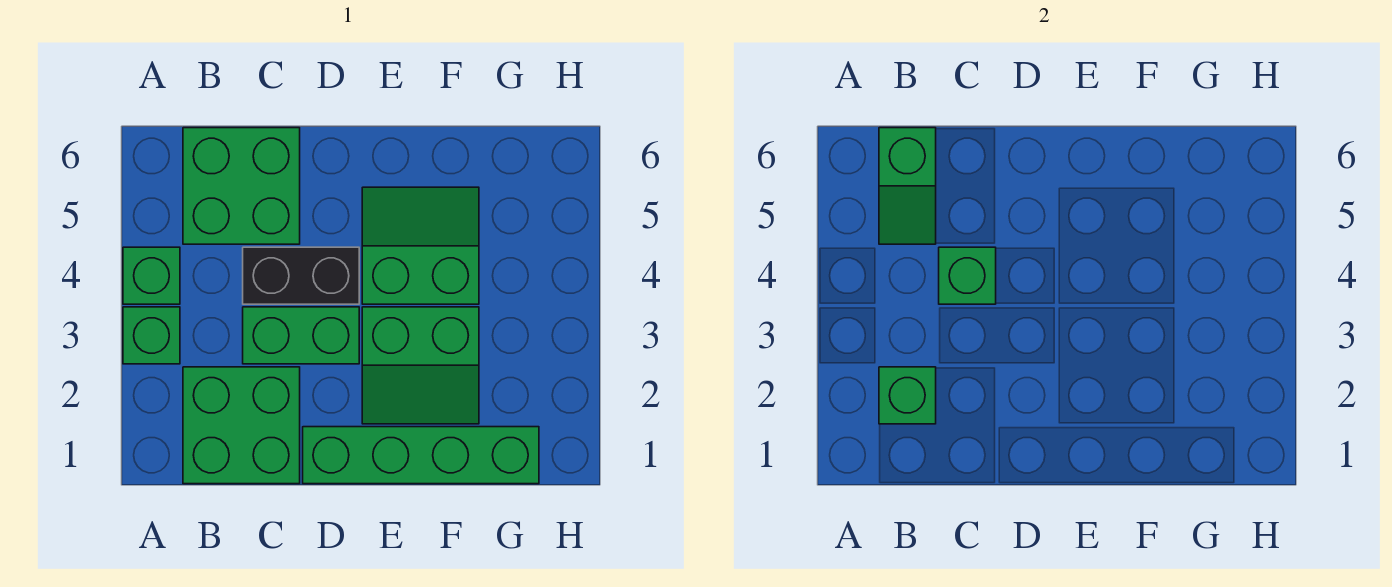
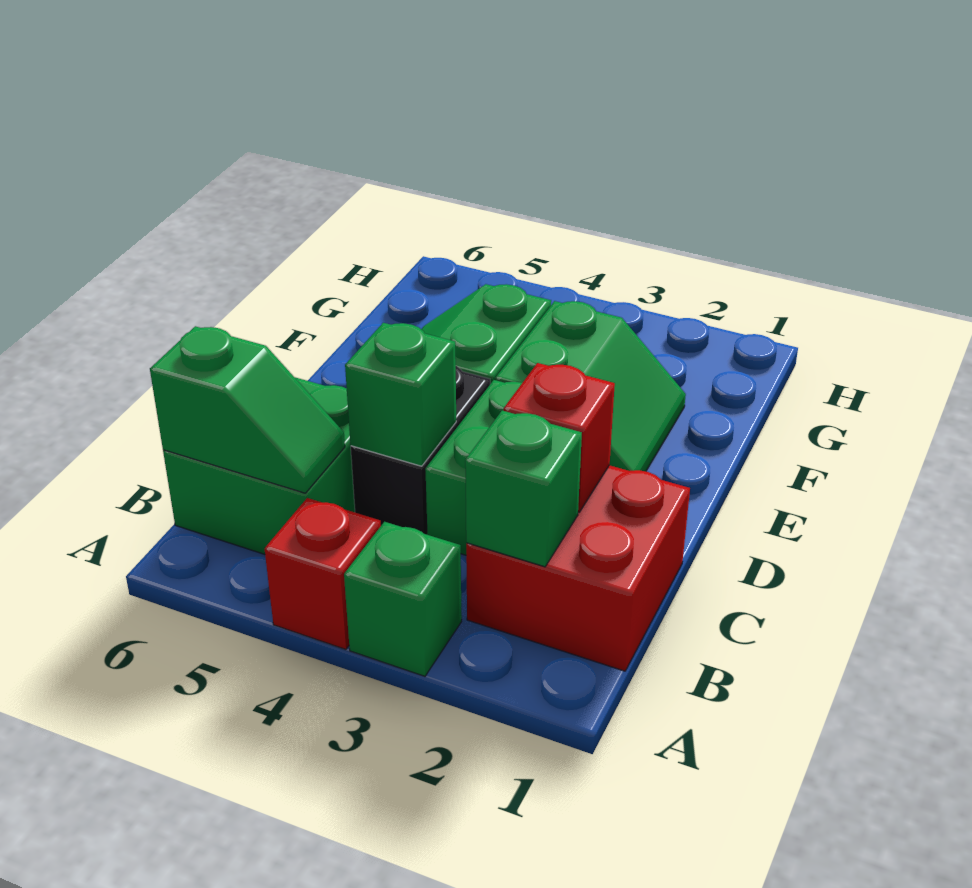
green 1x1 brick [123,247,180,304] -> red 1x1 brick [264,498,381,649]
green 2x2 brick [183,367,300,484] -> red 2x2 brick [466,465,690,671]
none -> red 1x1 brick [504,363,615,512]
green 1x4 brick [303,427,539,484] -> none

